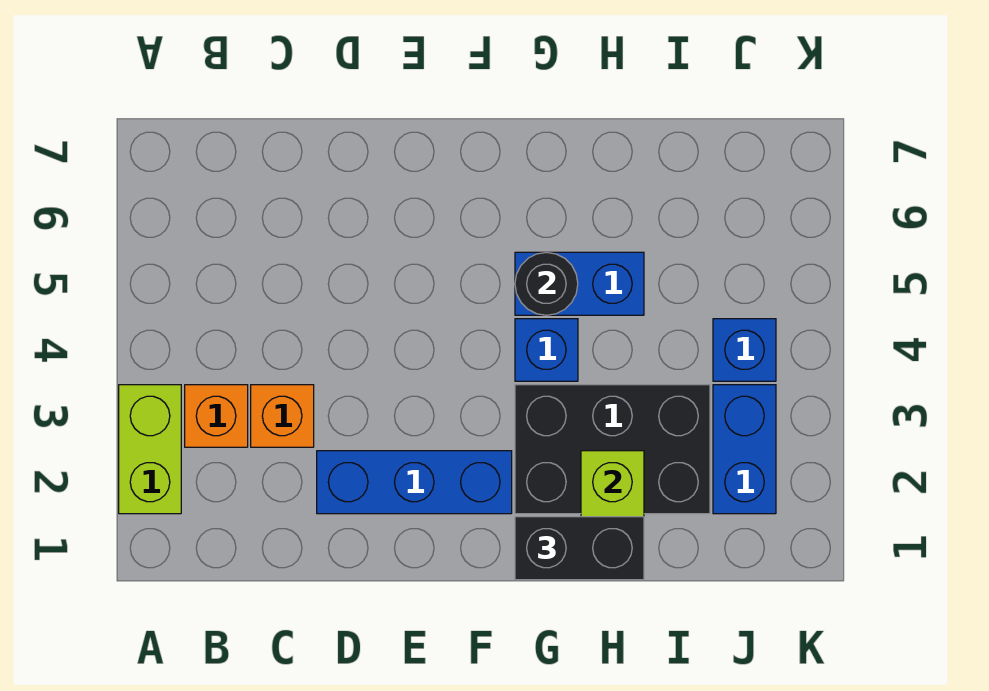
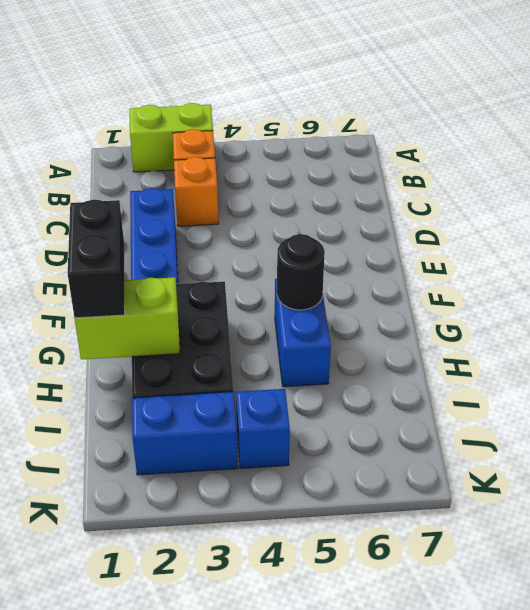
blue 1x1 brick [515,319,578,381] -> none

